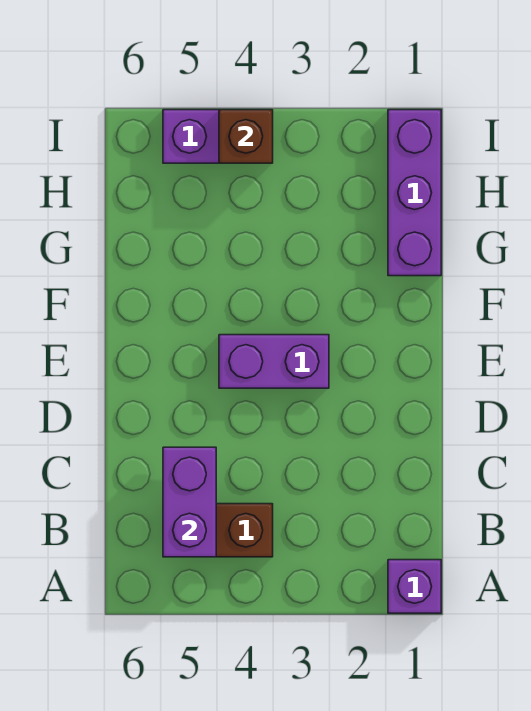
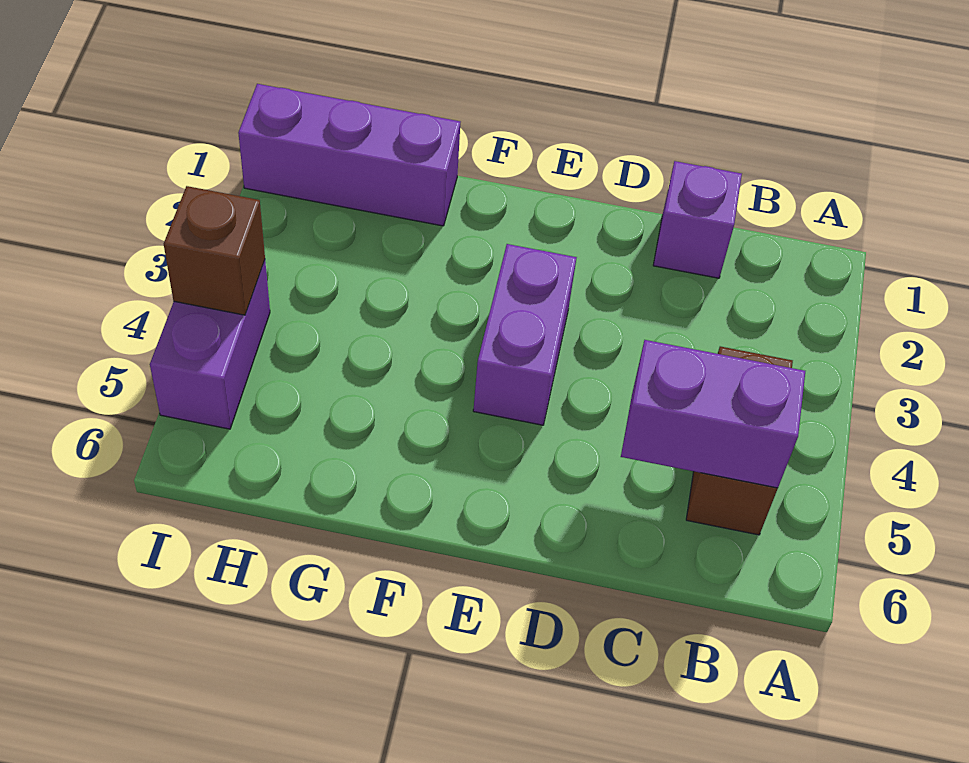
purple 1x1 brick [388,560,441,613] -> purple 1x1 brick moved to [653,161,742,278]

